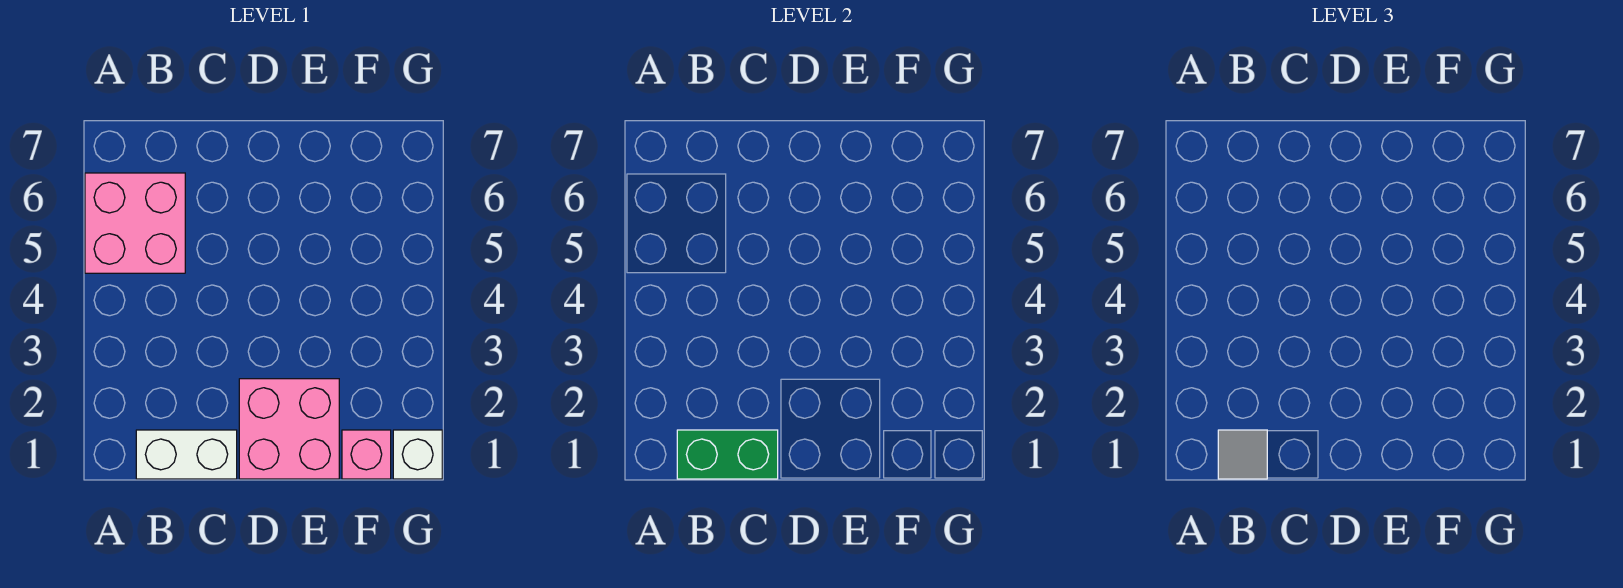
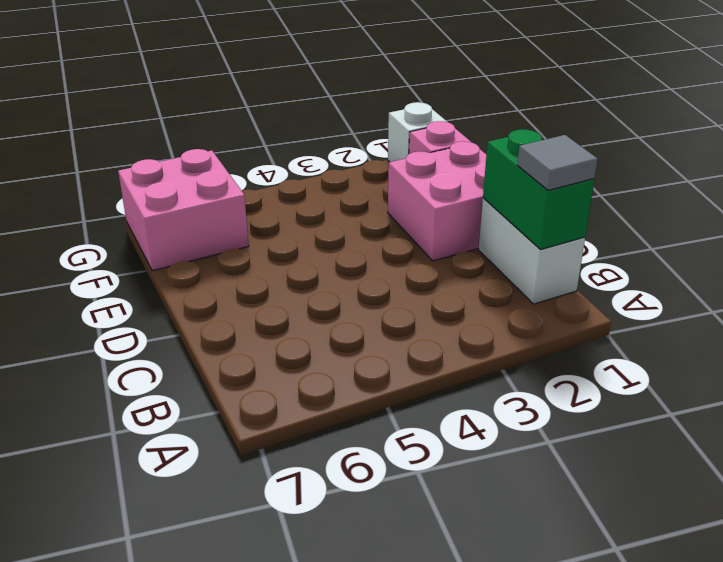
pink 2x2 brick [85,173,185,273] -> pink 2x2 brick moved to [118,149,249,271]

